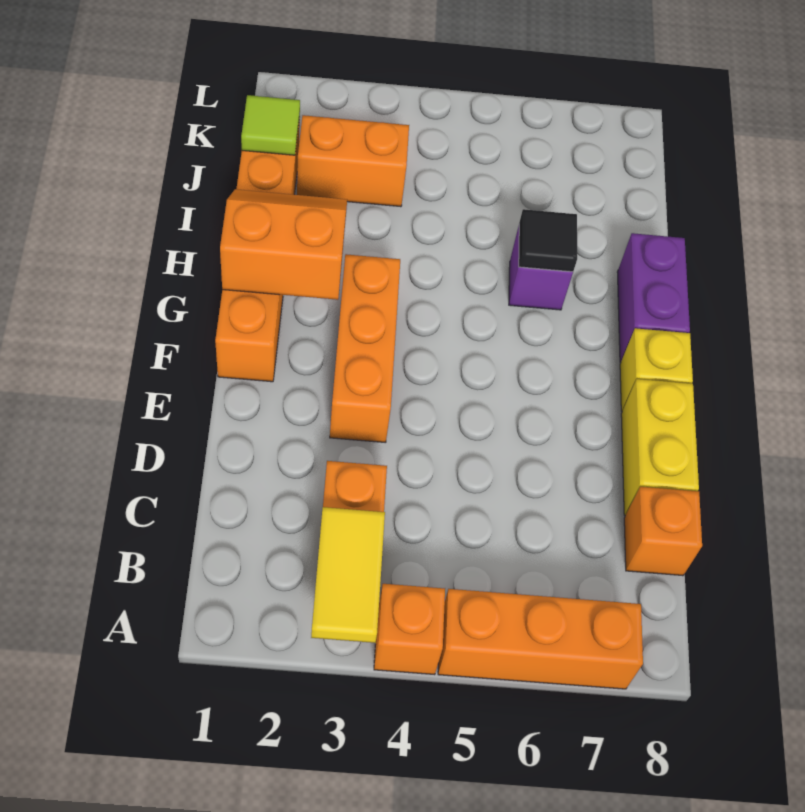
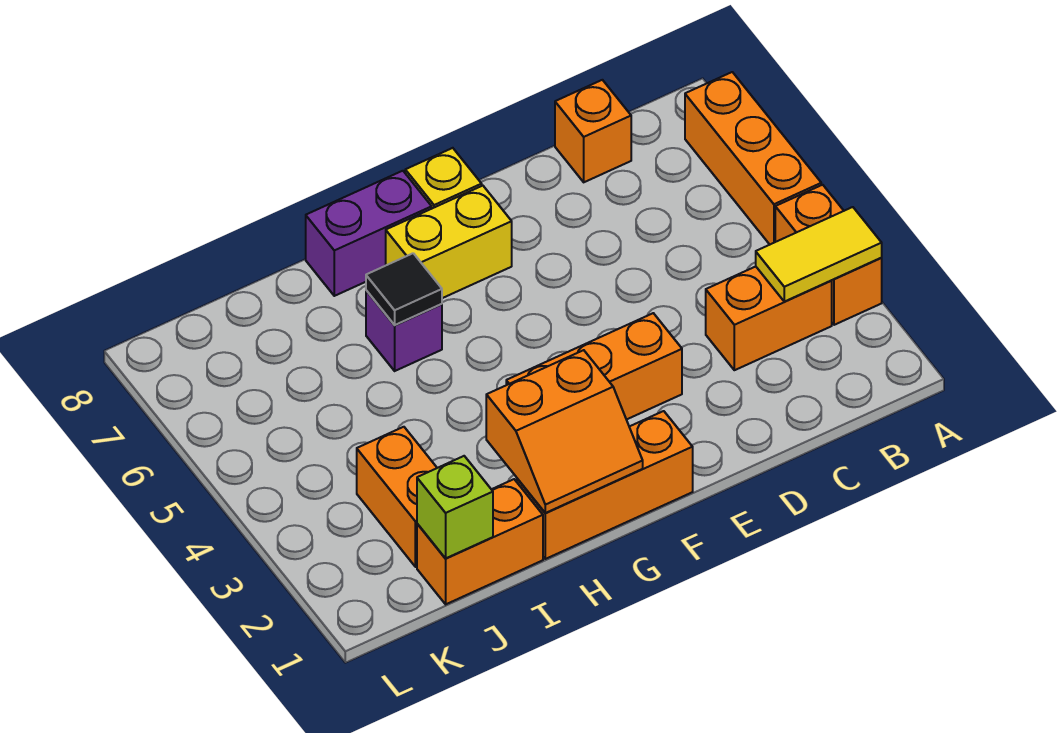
orange 1x1 brick [374,584,445,675] -> orange 1x2 brick [775,185,882,325]
yellow 1x2 brick [621,379,699,516] -> yellow 1x2 brick moved to [386,186,512,298]
orange 2x2 slope [220,189,347,300] -> orange 2x2 slope turned to [486,350,643,513]
lime 1x1 tile [241,95,300,155] -> lime 1x1 brick [417,456,493,558]

